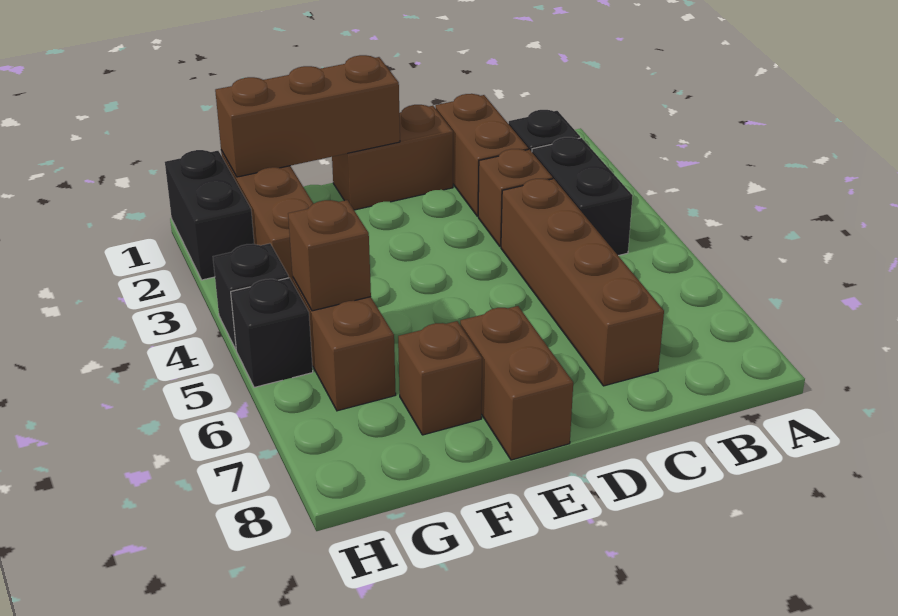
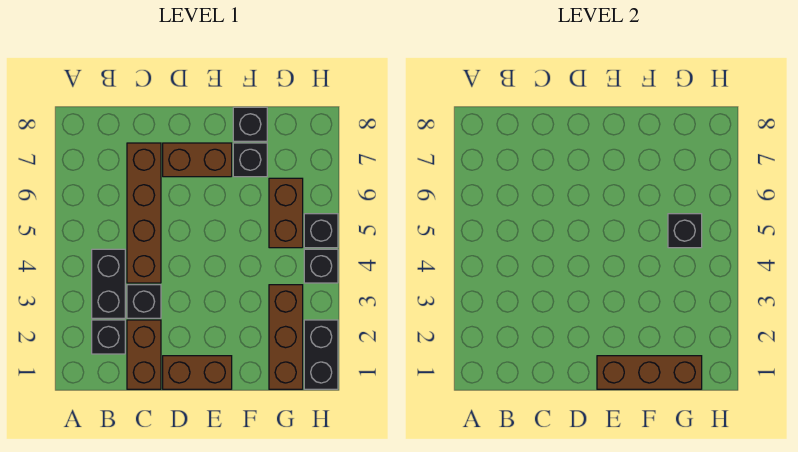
brown 1x1 brick [478,149,553,247] -> black 1x1 brick [127,285,161,318]
brown 1x2 brick [460,306,573,460] -> brown 1x2 brick turned to [163,143,232,177]
brown 1x1 brick [398,321,482,435] -> black 1x1 brick [233,143,267,177]
none -> black 1x1 brick [233,107,267,141]
brown 1x1 brick [288,200,371,311] -> black 1x1 brick [668,214,702,248]

